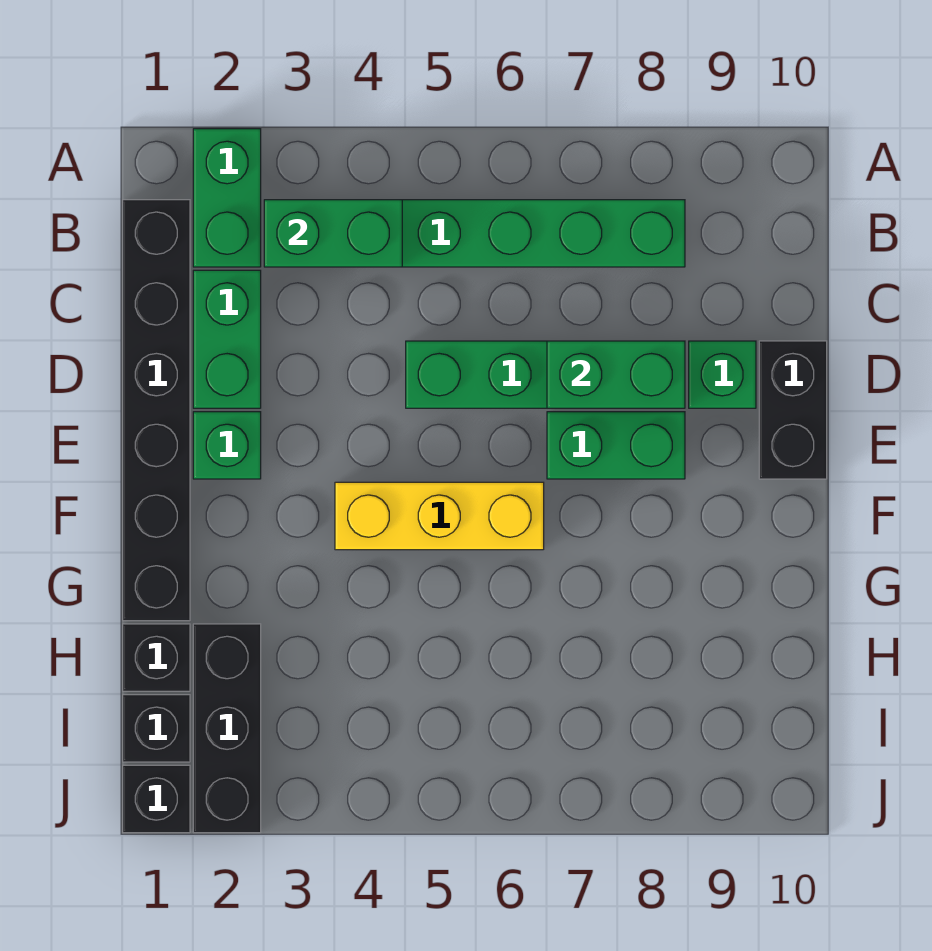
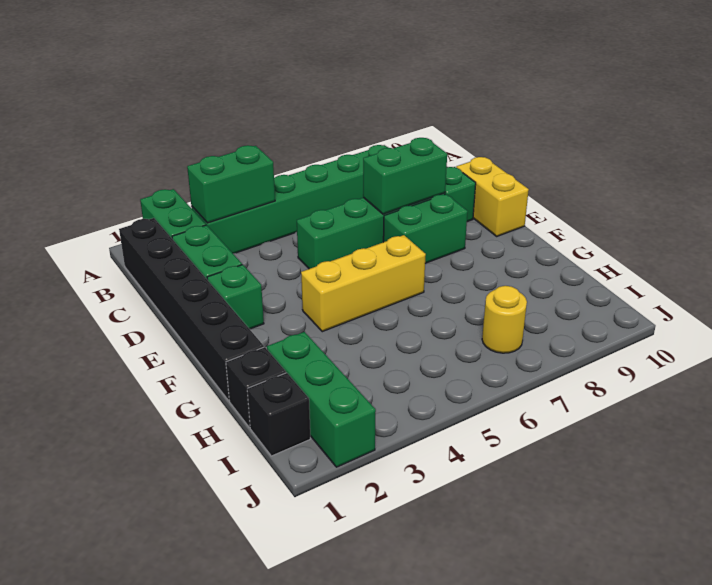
black 1x2 brick [759,341,827,479] -> yellow 1x2 brick [456,157,529,236]
black 1x3 brick [193,624,261,833] -> green 1x3 brick [267,332,376,467]
none -> yellow 1x1 round brick [482,286,527,353]
black 1x1 brick [123,765,190,833] -> none

